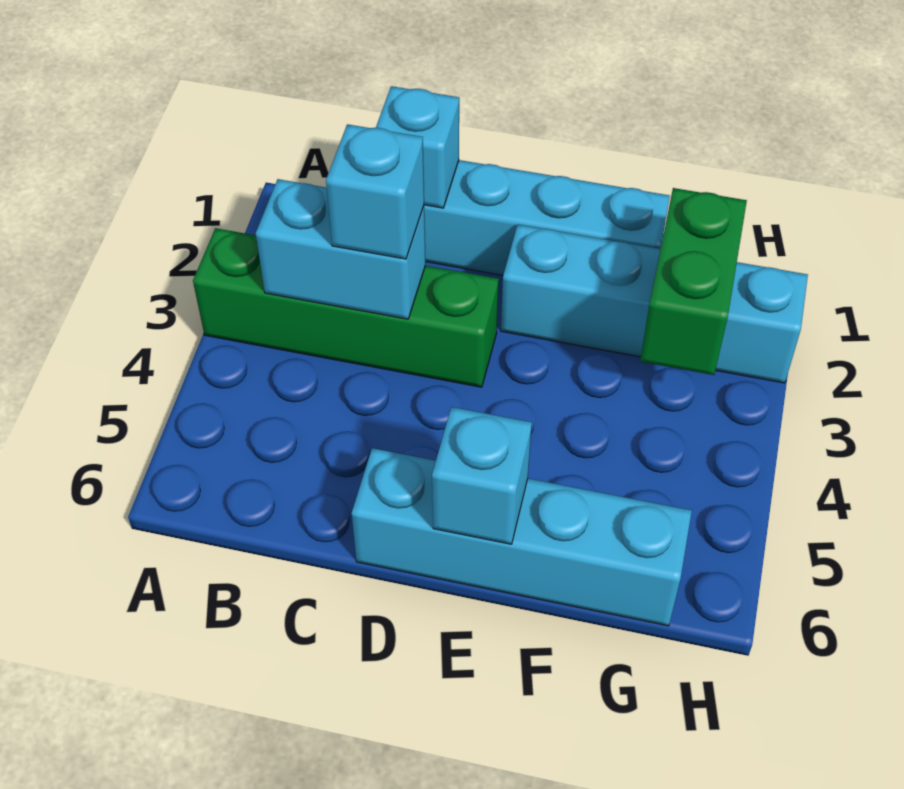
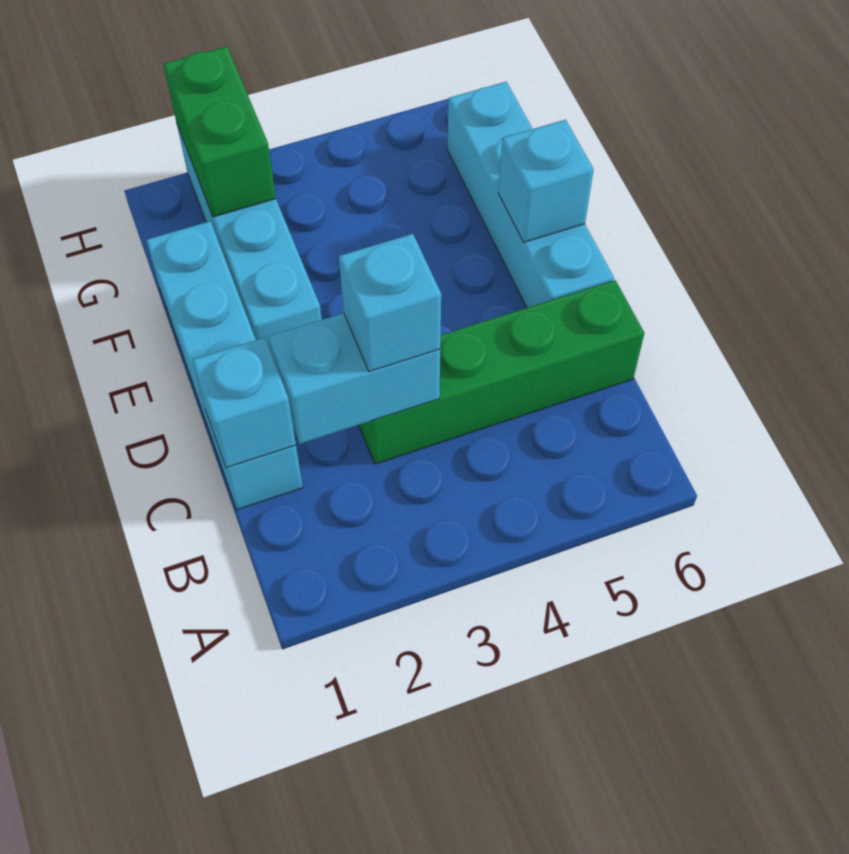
green 1x4 brick [193,228,499,387] -> green 1x4 brick turned to [359,280,644,464]
cyan 1x2 brick [256,179,426,319] -> cyan 1x2 brick turned to [269,313,440,444]
green 1x2 brick [640,188,747,375] -> green 1x2 brick turned to [164,47,276,217]

